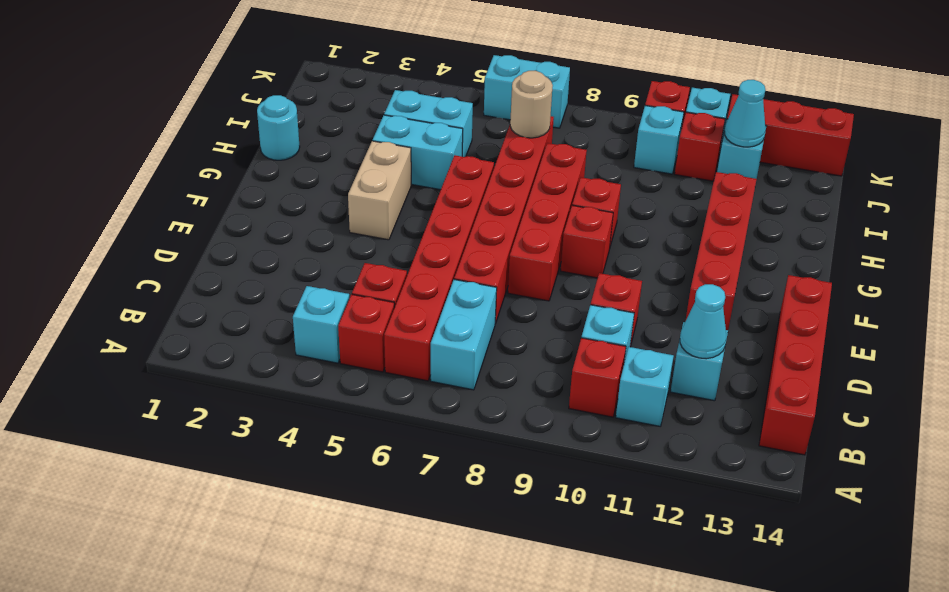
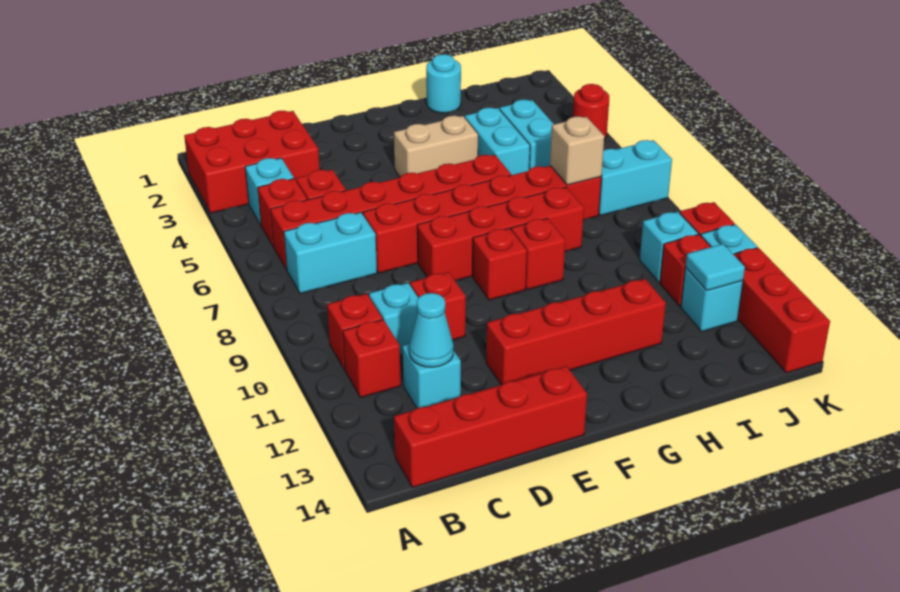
none -> red 2x3 brick [184,111,320,213]
cyan 1x1 brick [616,347,674,426] -> red 1x1 brick [343,320,401,398]
tan 1x1 round brick [510,71,553,138] -> tan 1x1 brick [550,116,604,185]
cyan 1x1 cone [725,80,766,147] -> cyan 1x1 tile [686,244,745,291]
none -> red 1x1 round brick [573,84,609,140]
cyan 1x2 brick [484,55,570,128] -> cyan 1x2 brick turned to [599,140,672,215]

